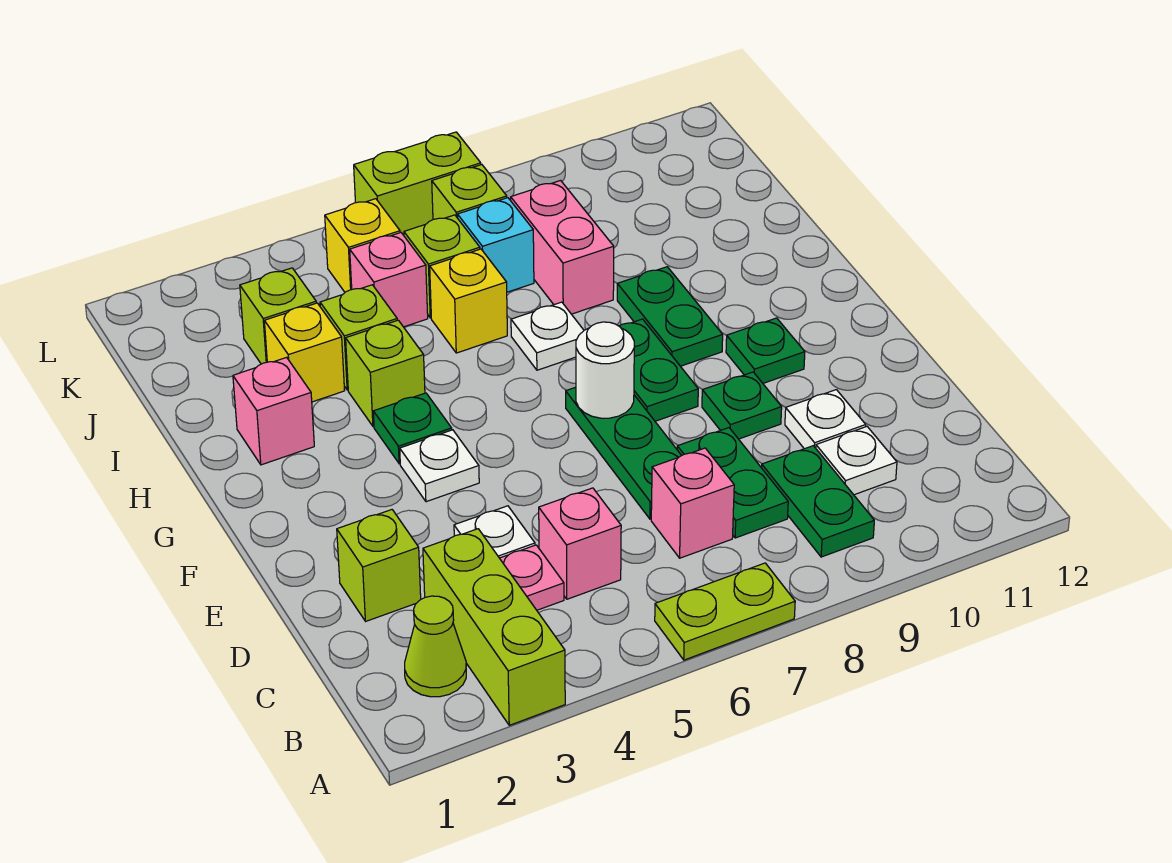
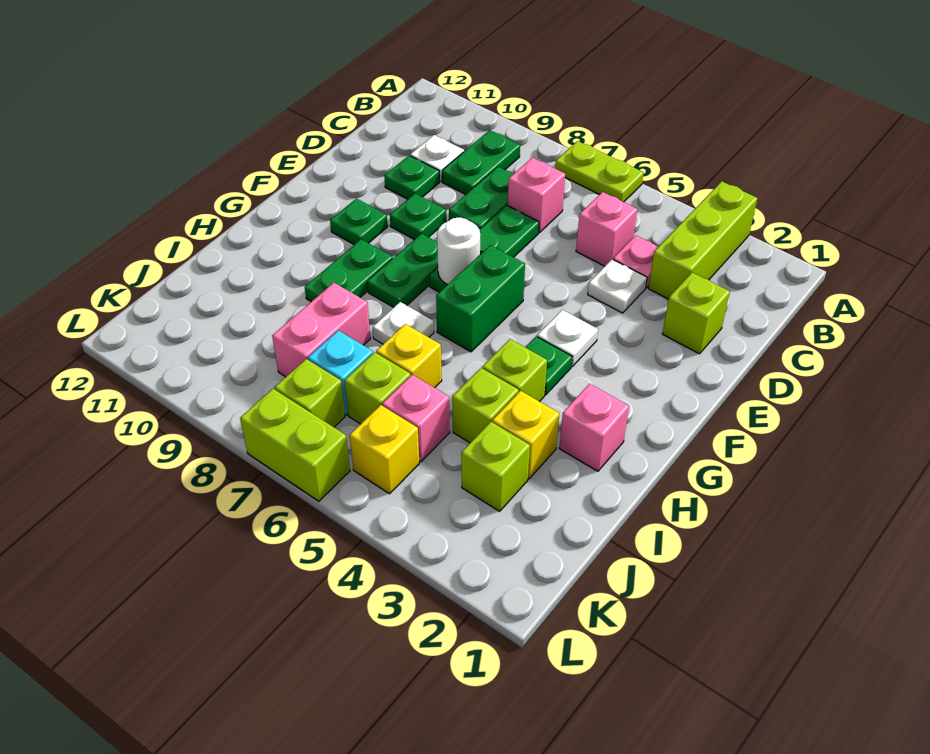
lime 1x1 cone [405,596,466,697] -> none
white 1x1 plate [785,390,866,449] -> green 1x1 plate [384,155,439,199]
none -> green 1x2 brick [436,245,525,352]

